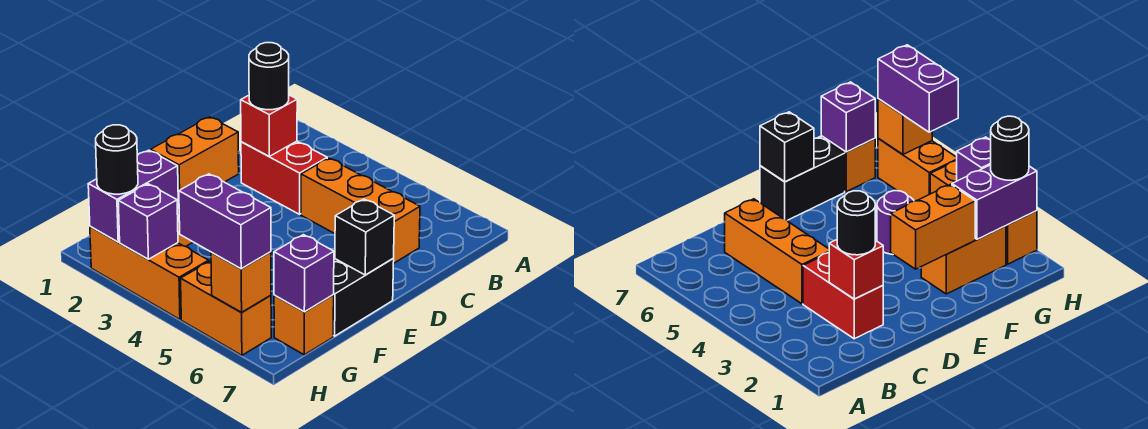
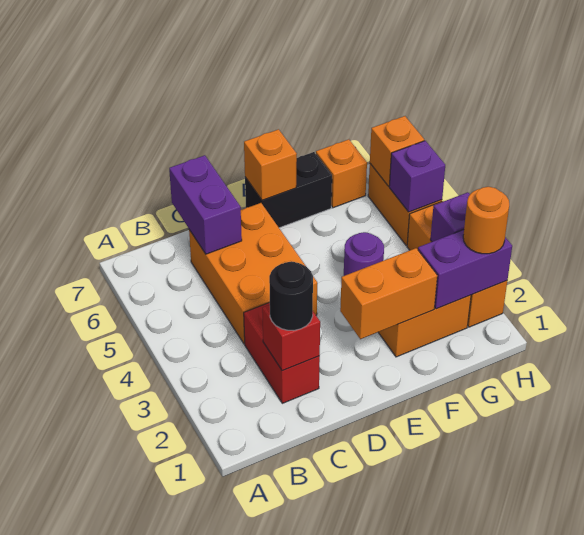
orange 1x3 brick [301,158,420,264] -> orange 2x3 brick [189,203,317,344]
black 1x1 brick [335,199,394,275] -> orange 1x1 brick [244,129,297,200]
purple 1x1 brick [274,235,334,312] -> purple 1x1 brick moved to [389,141,445,212]
black 1x1 round brick [96,125,138,194] -> orange 1x1 round brick [463,187,509,254]
purple 1x2 brick [179,174,271,269] -> purple 1x2 brick moved to [169,155,242,254]

